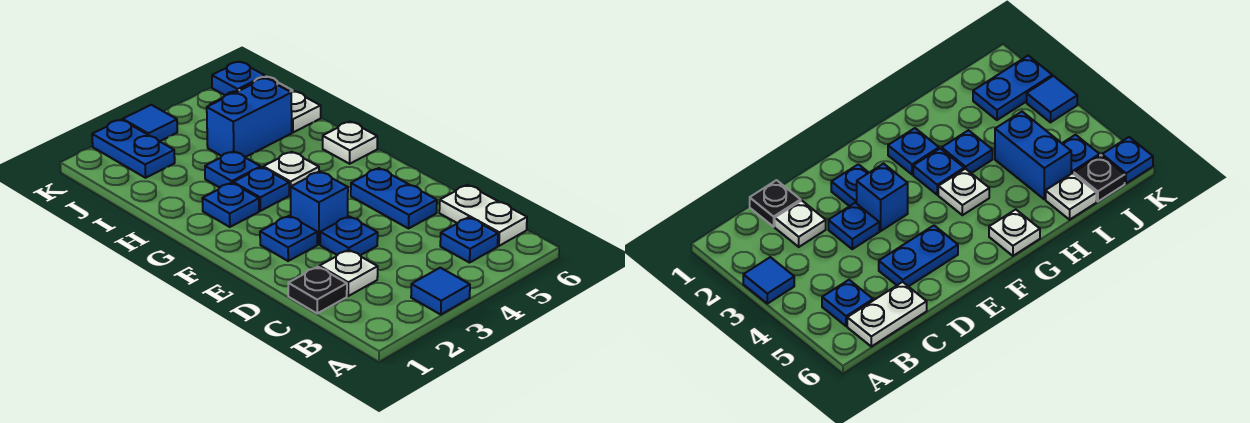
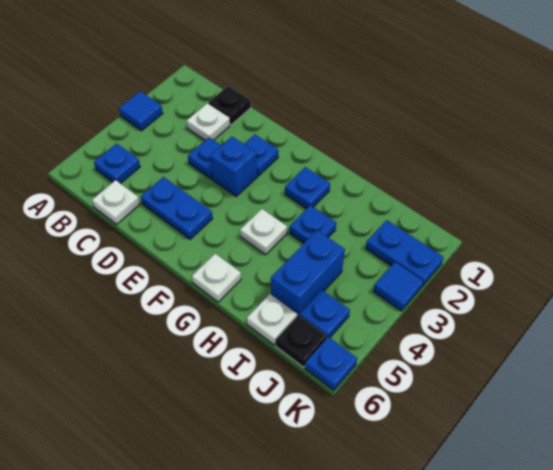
white 1x2 plate [439,185,527,246] -> white 1x1 plate [92,180,140,224]
blue 1x1 plate [233,167,289,211] -> none

